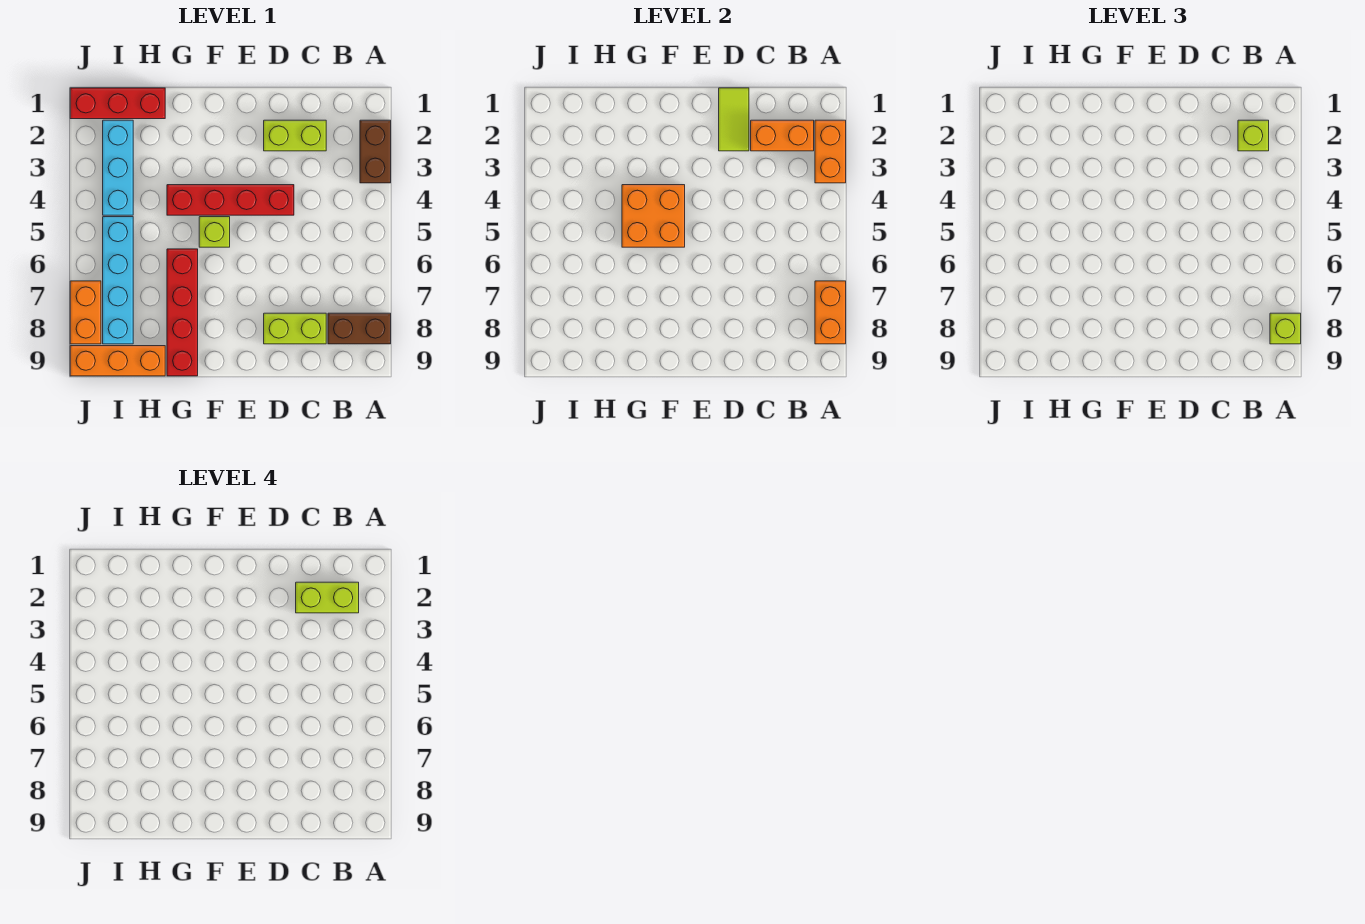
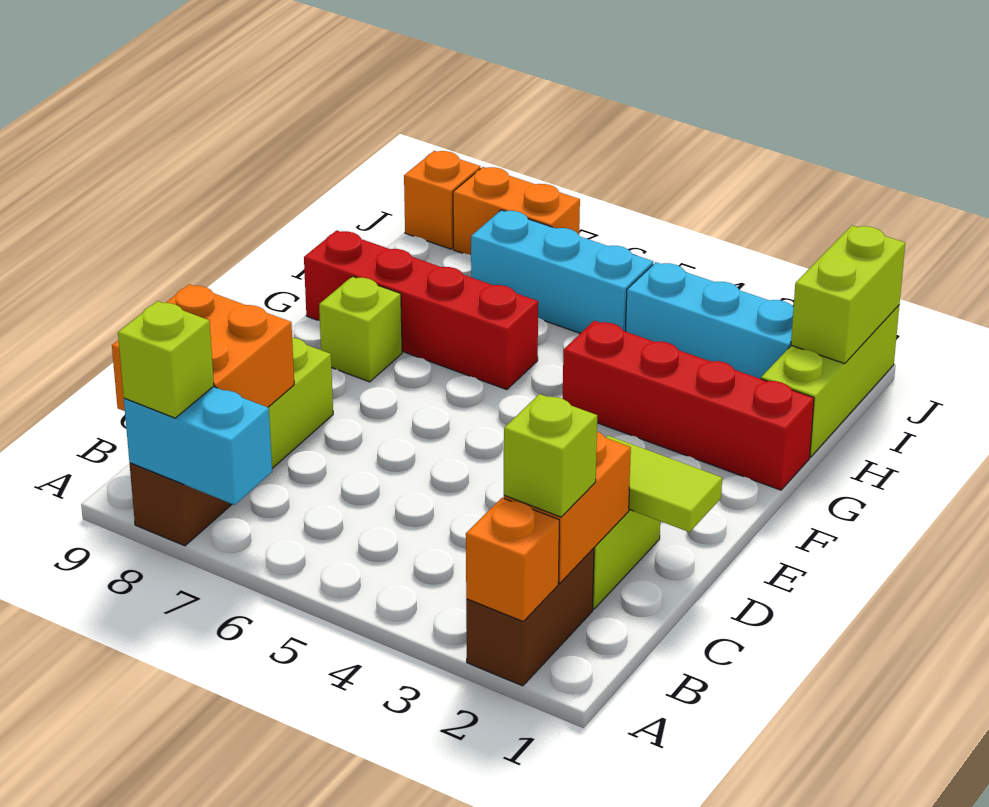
brown 1x2 brick [360,120,391,183] -> brown 1x2 brick turned to [466,548,594,686]
orange 1x2 brick [815,120,846,183] -> orange 1x1 brick [466,498,559,621]
orange 1x2 brick [815,281,846,344] -> cyan 1x2 brick [124,387,272,505]
lime 1x2 brick [296,582,359,613] -> lime 1x2 brick moved to [791,226,905,364]
red 1x4 brick [167,185,294,215] -> red 1x4 brick turned to [563,321,814,490]
orange 2x2 brick [622,185,685,247] -> orange 2x2 brick moved to [112,284,294,411]
lime 1x1 brick [199,217,230,247] -> lime 1x1 brick moved to [319,276,402,382]
red 1x3 brick [70,88,165,119] -> lime 1x3 brick [761,305,899,457]
orange 1x3 brick [70,346,165,376] -> orange 1x1 brick [404,151,480,249]
cyan 1x4 brick [103,217,133,344] -> cyan 1x3 brick [471,210,653,333]

